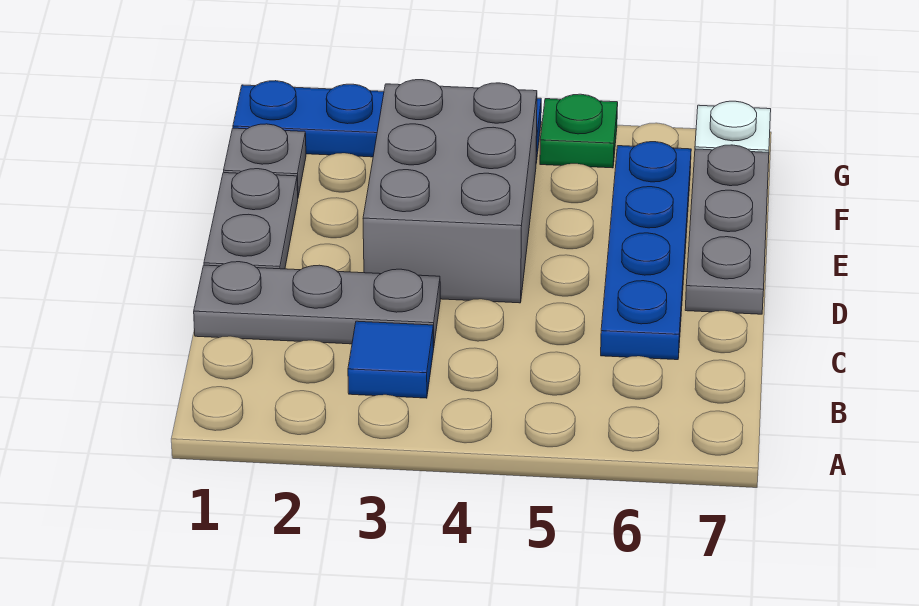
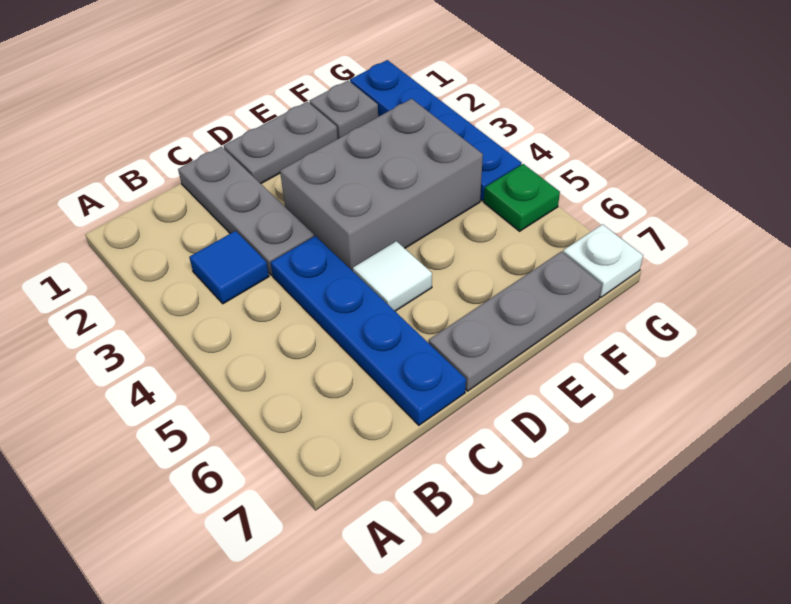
blue 1x4 plate [601,142,691,360] -> blue 1x4 plate turned to [271,236,466,425]
none -> white 1x1 tile [353,241,432,311]

